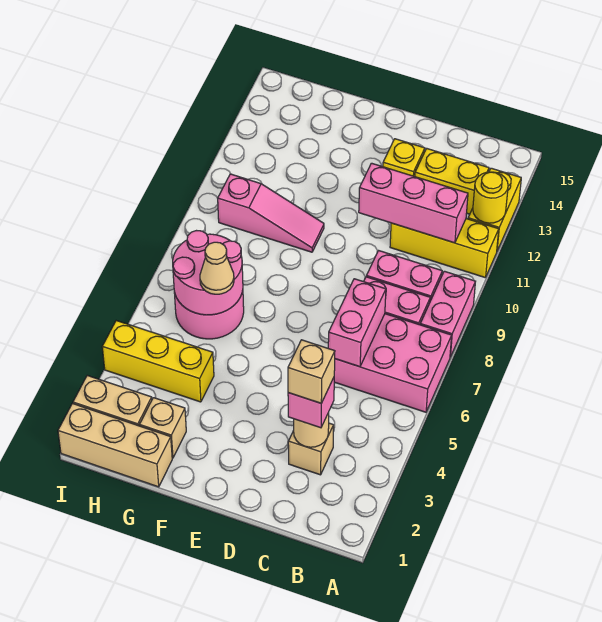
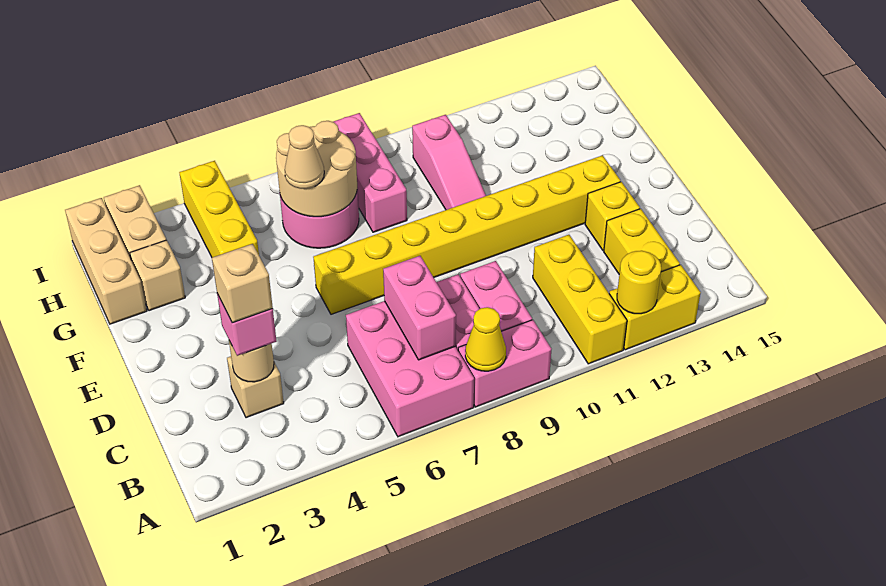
none -> yellow 1x1 cone [465,307,506,371]
pink 1x3 brick [359,163,468,243] -> pink 1x3 brick moved to [333,113,407,232]
pink 1x2 brick [328,279,386,367] -> pink 1x2 brick turned to [383,256,456,360]
none -> yellow 1x8 brick [313,155,621,314]
pink 2x2 round brick [173,231,243,315] -> tan 2x2 round brick [276,121,357,217]

